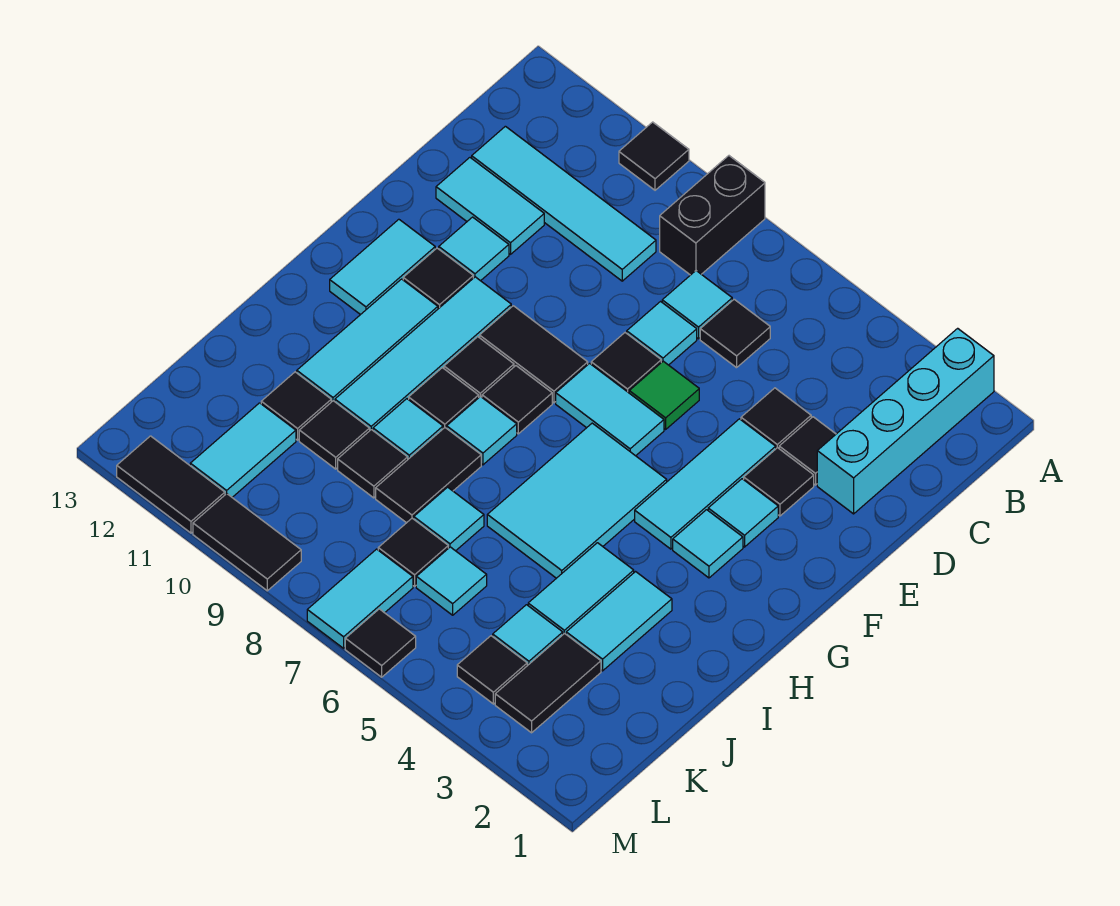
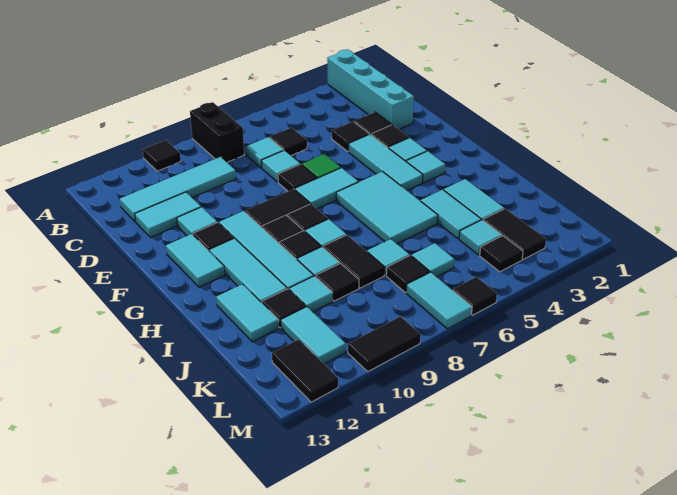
none -> cyan 1x2 tile [216,284,279,342]
black 1x1 tile [299,401,370,469] -> cyan 1x1 tile [289,276,333,312]
black 1x2 tile [117,436,225,533] -> black 1x2 tile turned to [272,339,338,402]

